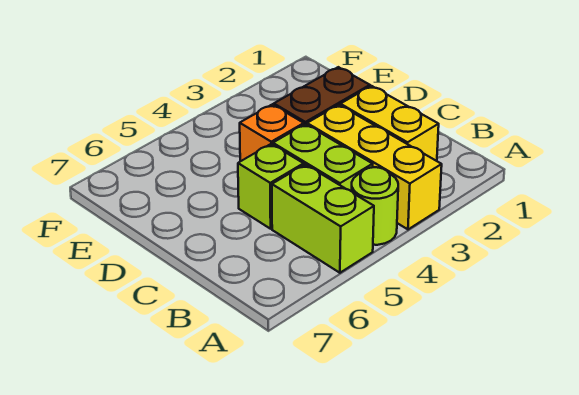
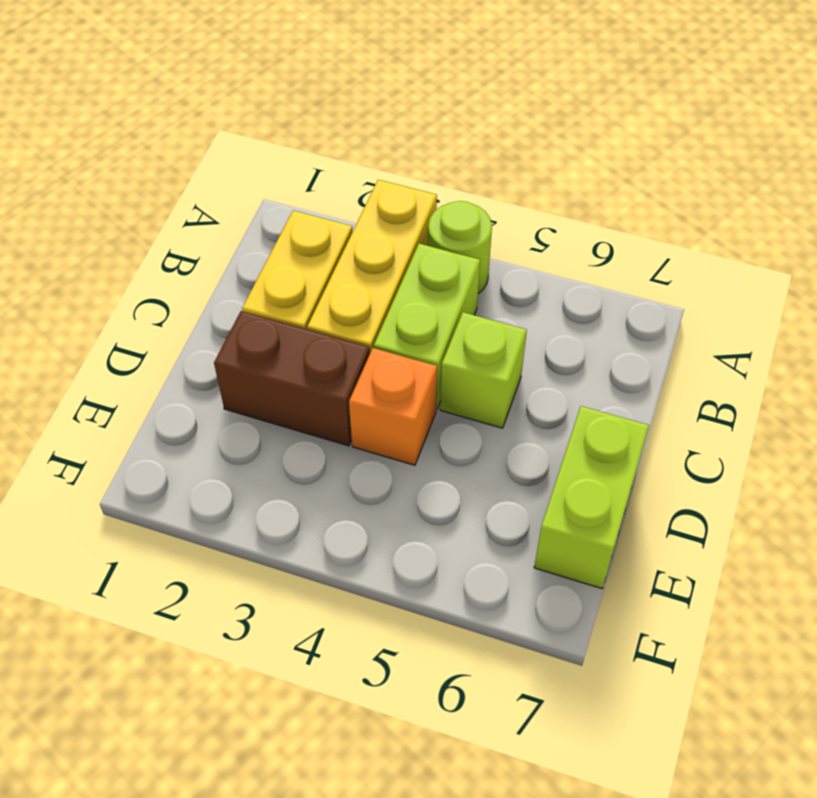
lime 1x2 brick [272,164,374,273] -> lime 1x2 brick moved to [534,406,649,589]

